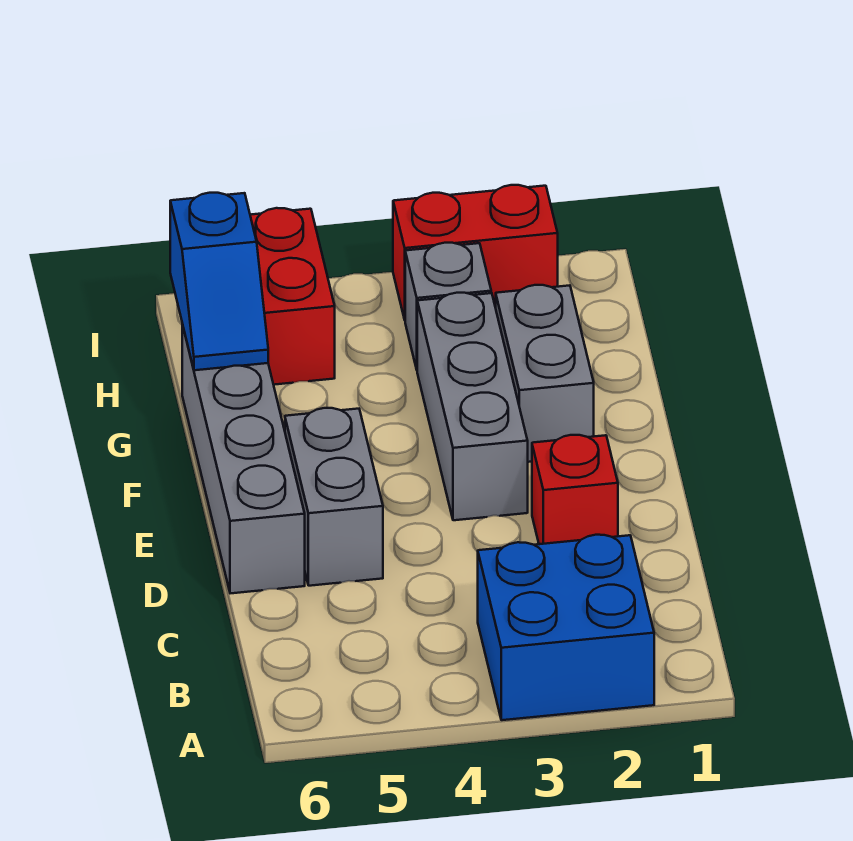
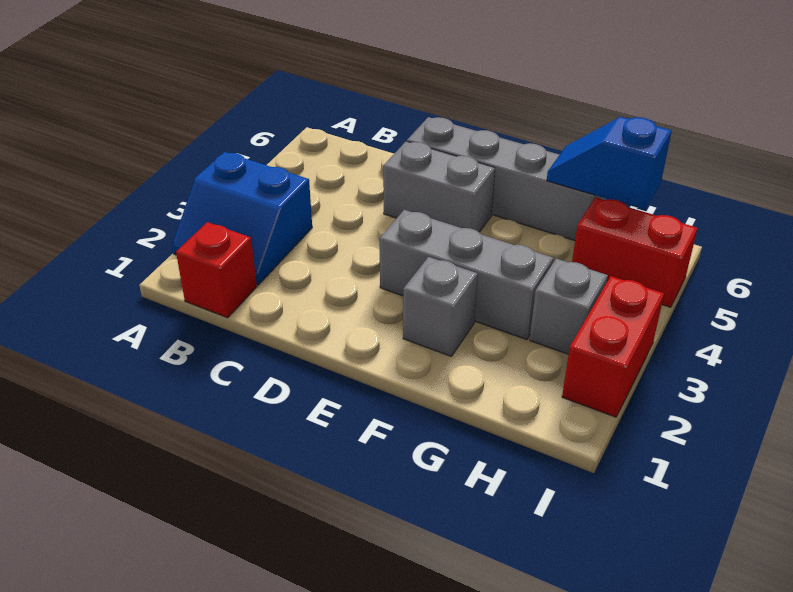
blue 2x2 brick [478,535,654,720] -> blue 2x2 slope [172,152,312,285]
red 1x1 brick [532,435,618,544] -> red 1x1 brick moved to [176,222,257,318]
grey 1x2 brick [496,285,594,462] -> grey 1x1 brick [403,257,478,356]

